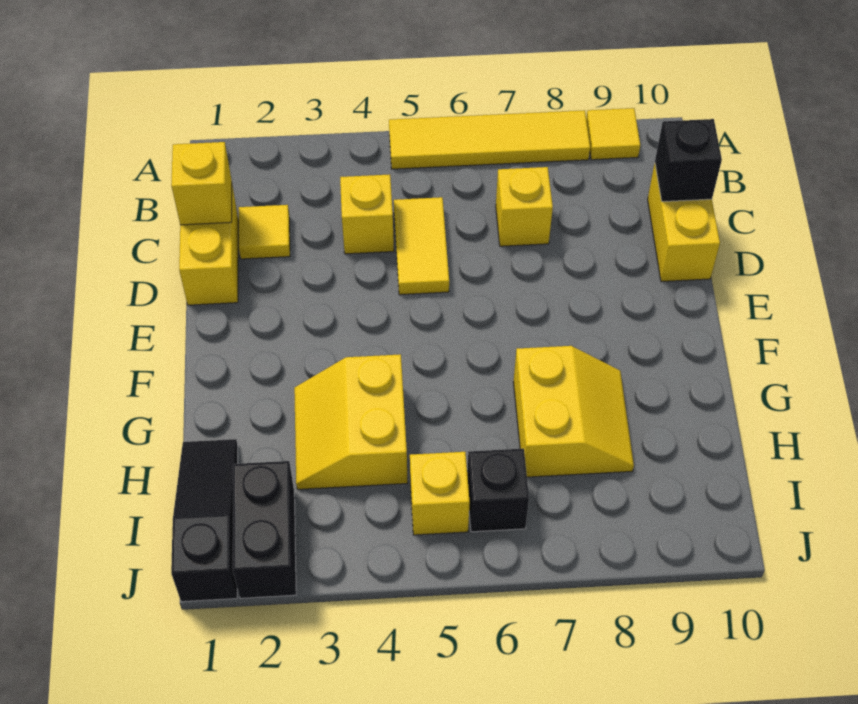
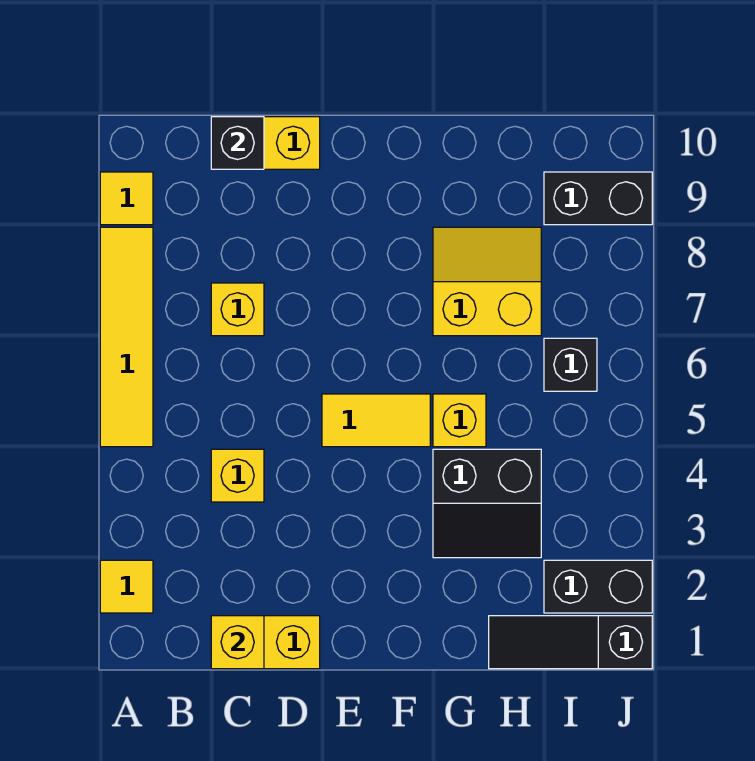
yellow 1x1 tile [239,205,290,259] -> yellow 1x1 tile moved to [100,560,153,613]
yellow 1x2 tile [394,197,449,295] -> yellow 1x2 tile moved to [322,394,430,447]
yellow 2x2 slope [294,354,408,489] -> black 2x2 slope [433,449,541,558]
yellow 1x1 brick [410,452,470,535] -> yellow 1x1 brick moved to [433,394,486,447]
none -> black 1x2 brick [544,172,652,225]

